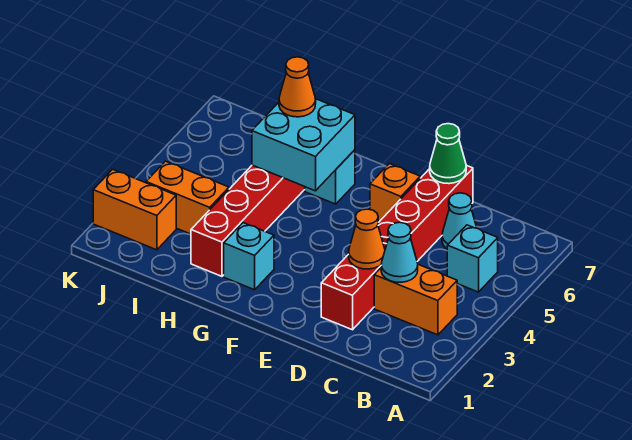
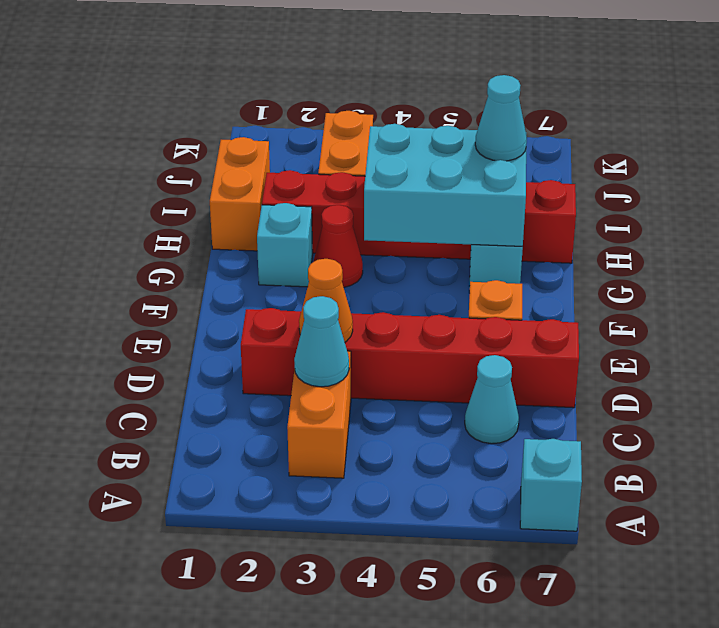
cyan 1x1 brick [447,225,498,292] -> cyan 1x1 brick moved to [520,439,582,531]
green 1x1 cone [430,124,466,184] -> none
none -> red 1x1 cone [313,205,363,287]
cyan 2x2 brick [252,99,355,191] -> cyan 2x3 brick [364,124,526,246]
orange 1x1 cone [279,57,316,117] -> cyan 1x1 cone [475,75,527,161]
orange 1x2 brick [93,169,176,250] -> orange 1x2 brick moved to [210,137,270,251]

